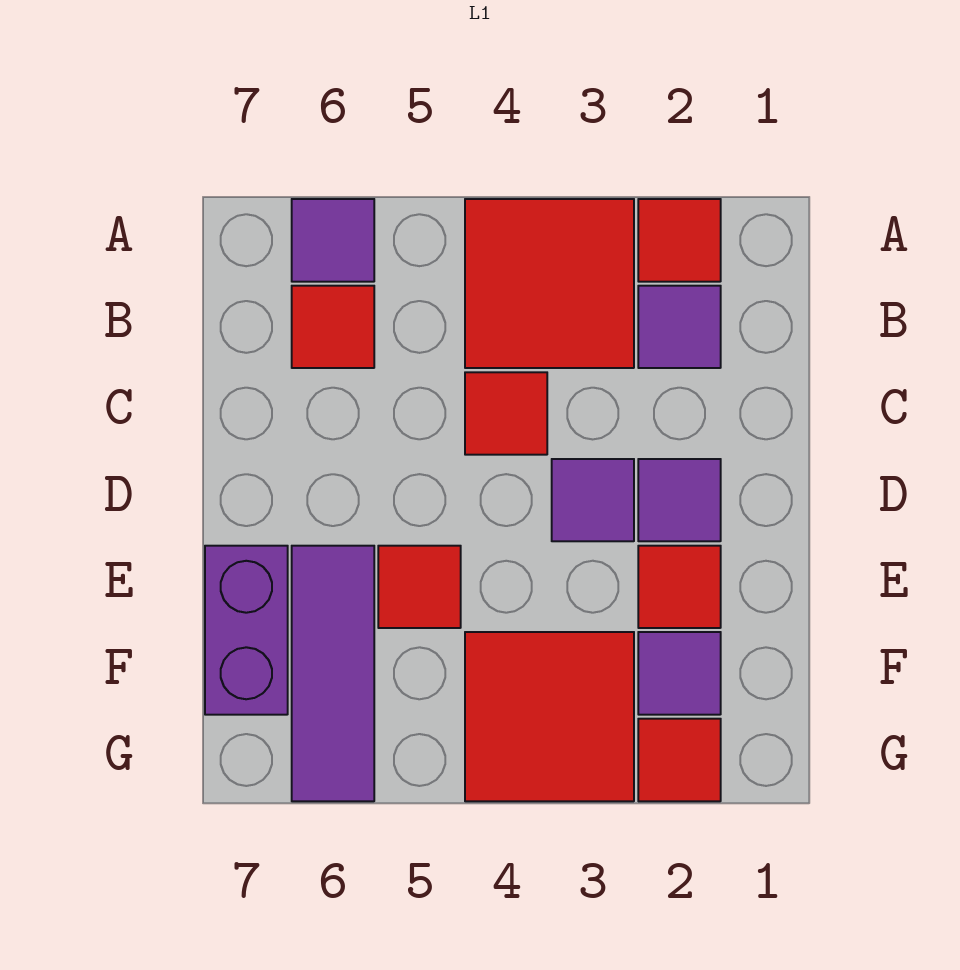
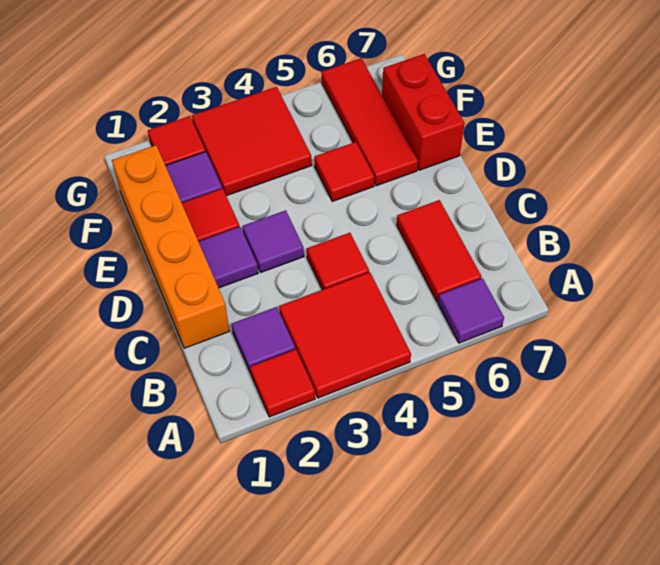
red 1x1 tile [292,286,374,368] -> red 1x2 tile [397,200,482,302]
none -> orange 1x4 brick [112,145,229,348]
purple 1x3 tile [292,546,374,801] -> red 1x3 tile [321,58,418,186]
purple 1x2 brick [205,546,288,715] -> red 1x2 brick [382,54,465,170]

